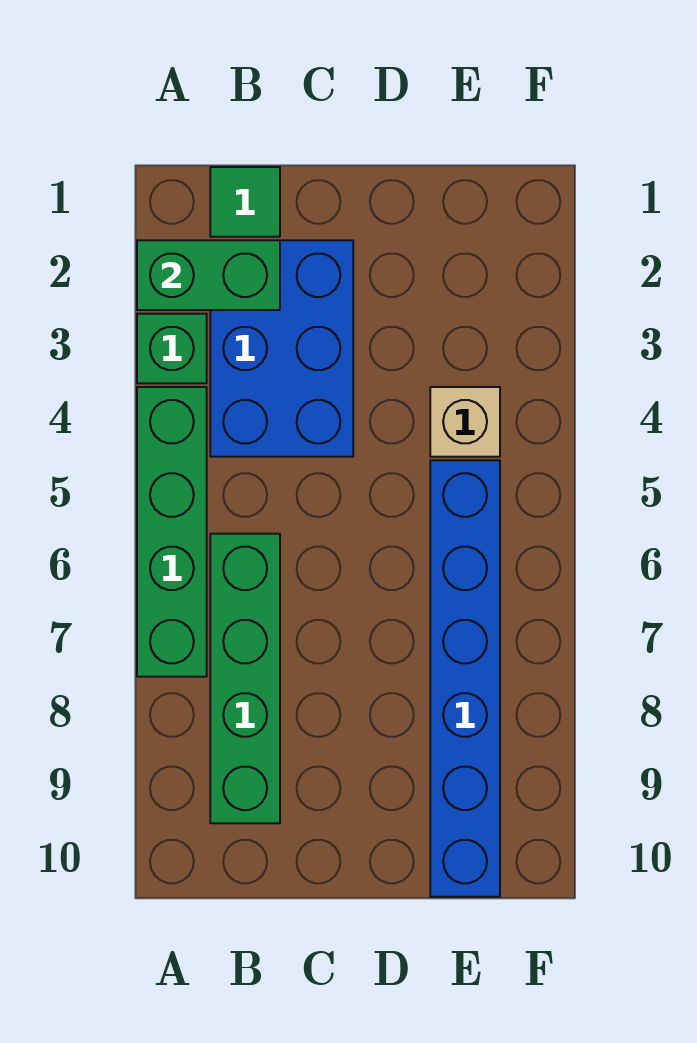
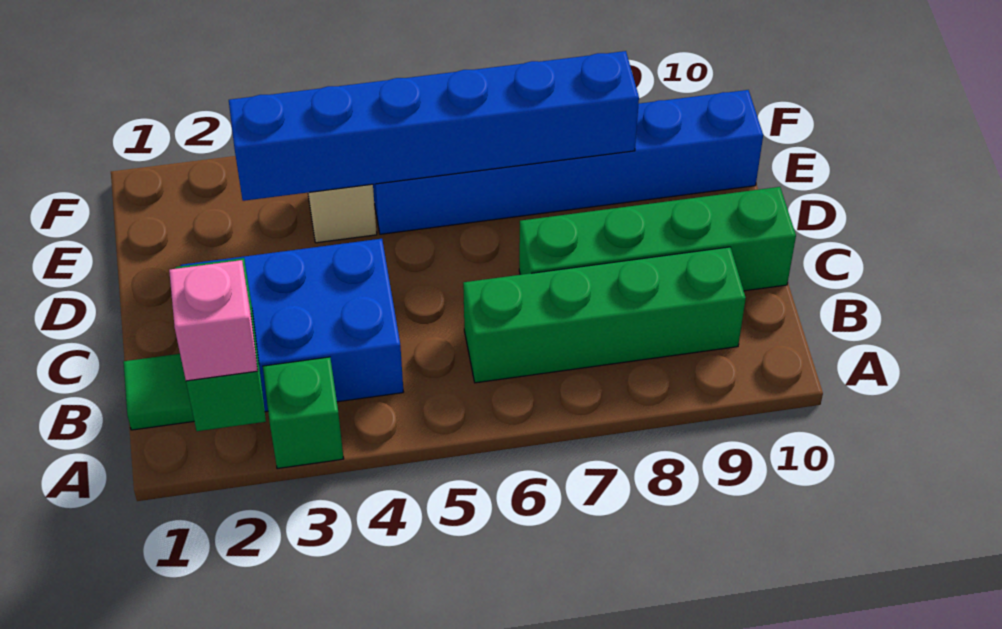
none -> pink 1x1 brick [169,260,258,381]
green 1x4 brick [137,387,207,677] -> green 1x4 brick moved to [519,187,796,291]
none -> blue 1x6 brick [229,51,639,201]

